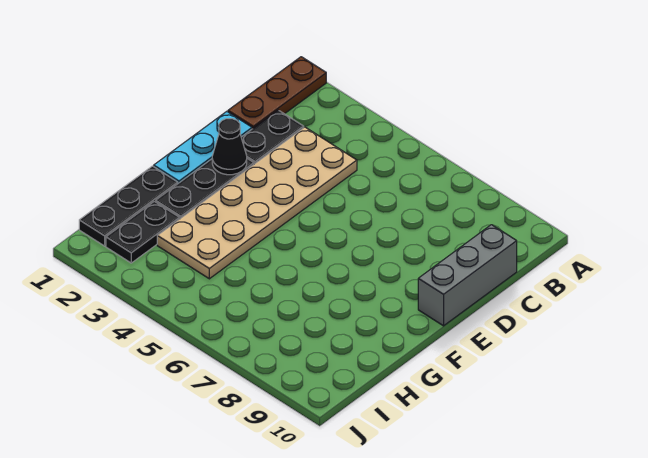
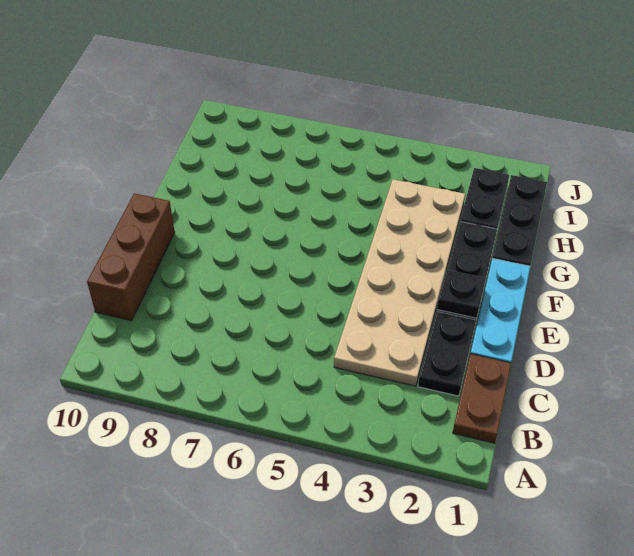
brown 1x3 plate [228,57,326,129] -> brown 1x2 plate [453,354,511,443]
grey 1x3 brick [418,225,517,326] -> brown 1x3 brick [87,193,175,321]
black 1x1 cone [212,119,247,175] -> black 1x1 plate [437,270,485,318]

